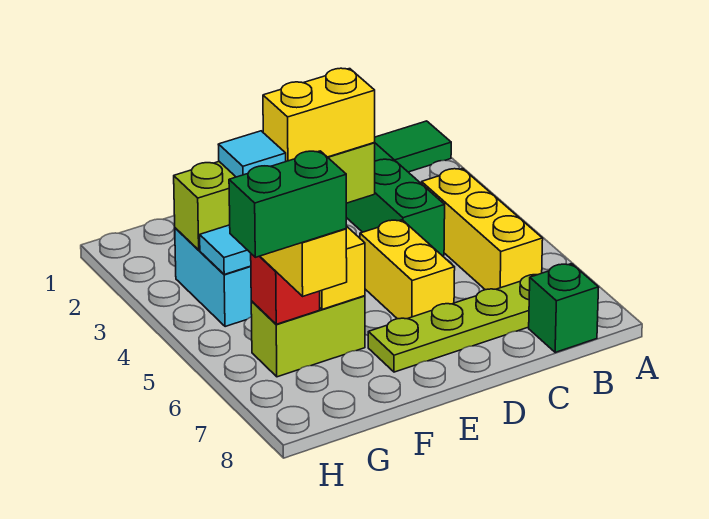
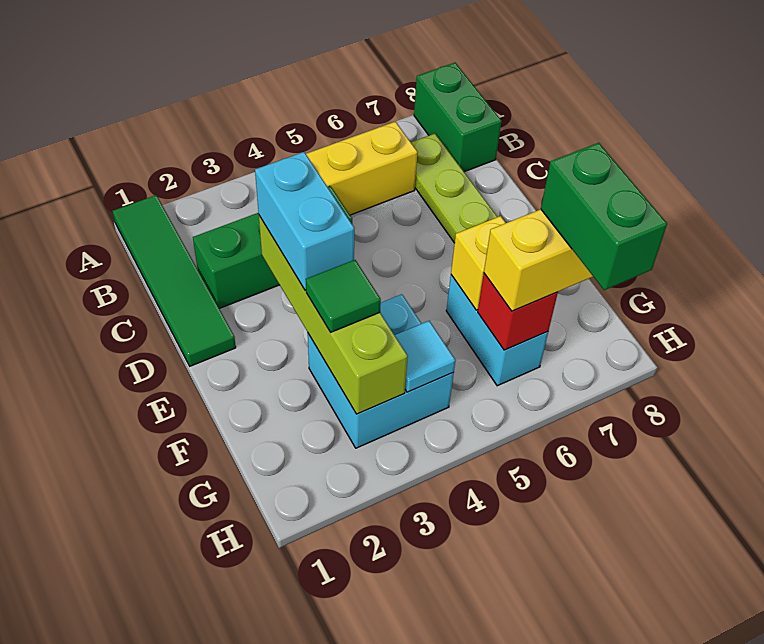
green 1x1 brick [529,264,599,352] -> green 1x2 brick [414,63,502,172]
yellow 1x2 brick [263,68,375,161] -> cyan 1x2 brick [255,152,354,290]
yellow 1x2 brick [360,220,455,319] -> none
cyan 1x1 tile [218,131,286,177] -> green 1x1 tile [306,260,381,332]
lime 1x2 brick [251,296,365,377] -> cyan 1x2 brick [446,275,548,386]

